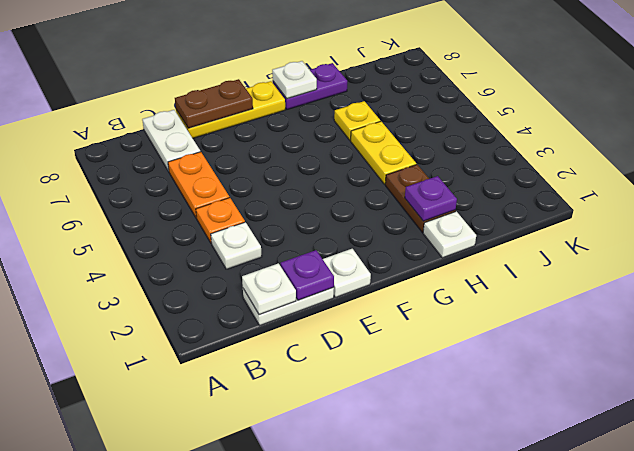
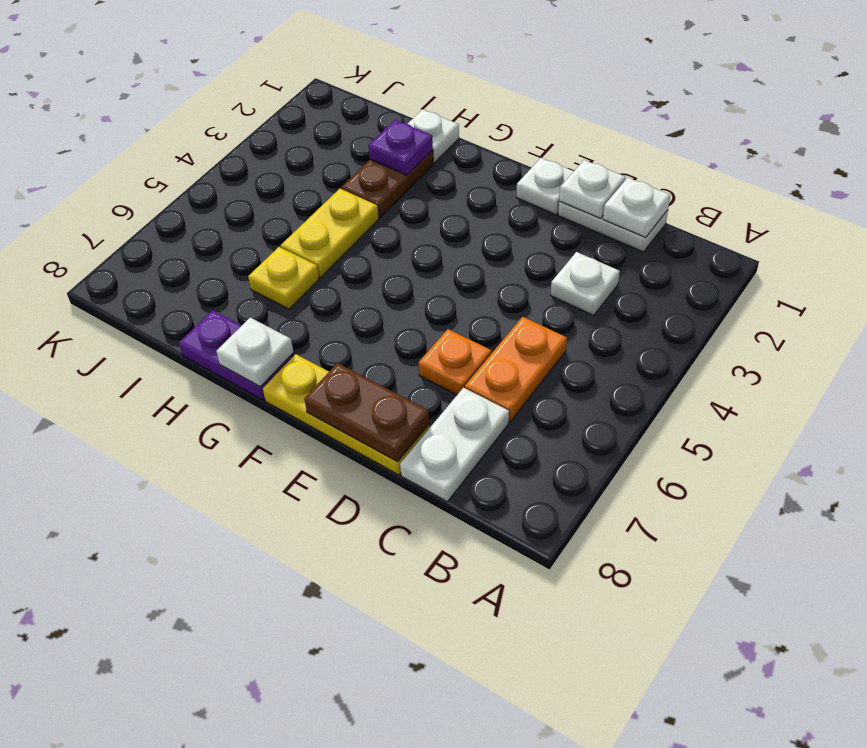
orange 1x1 plate [196,198,245,243] -> orange 1x1 plate moved to [419,329,491,395]
purple 1x1 plate [281,250,334,300] -> white 1x1 plate [559,160,625,218]

